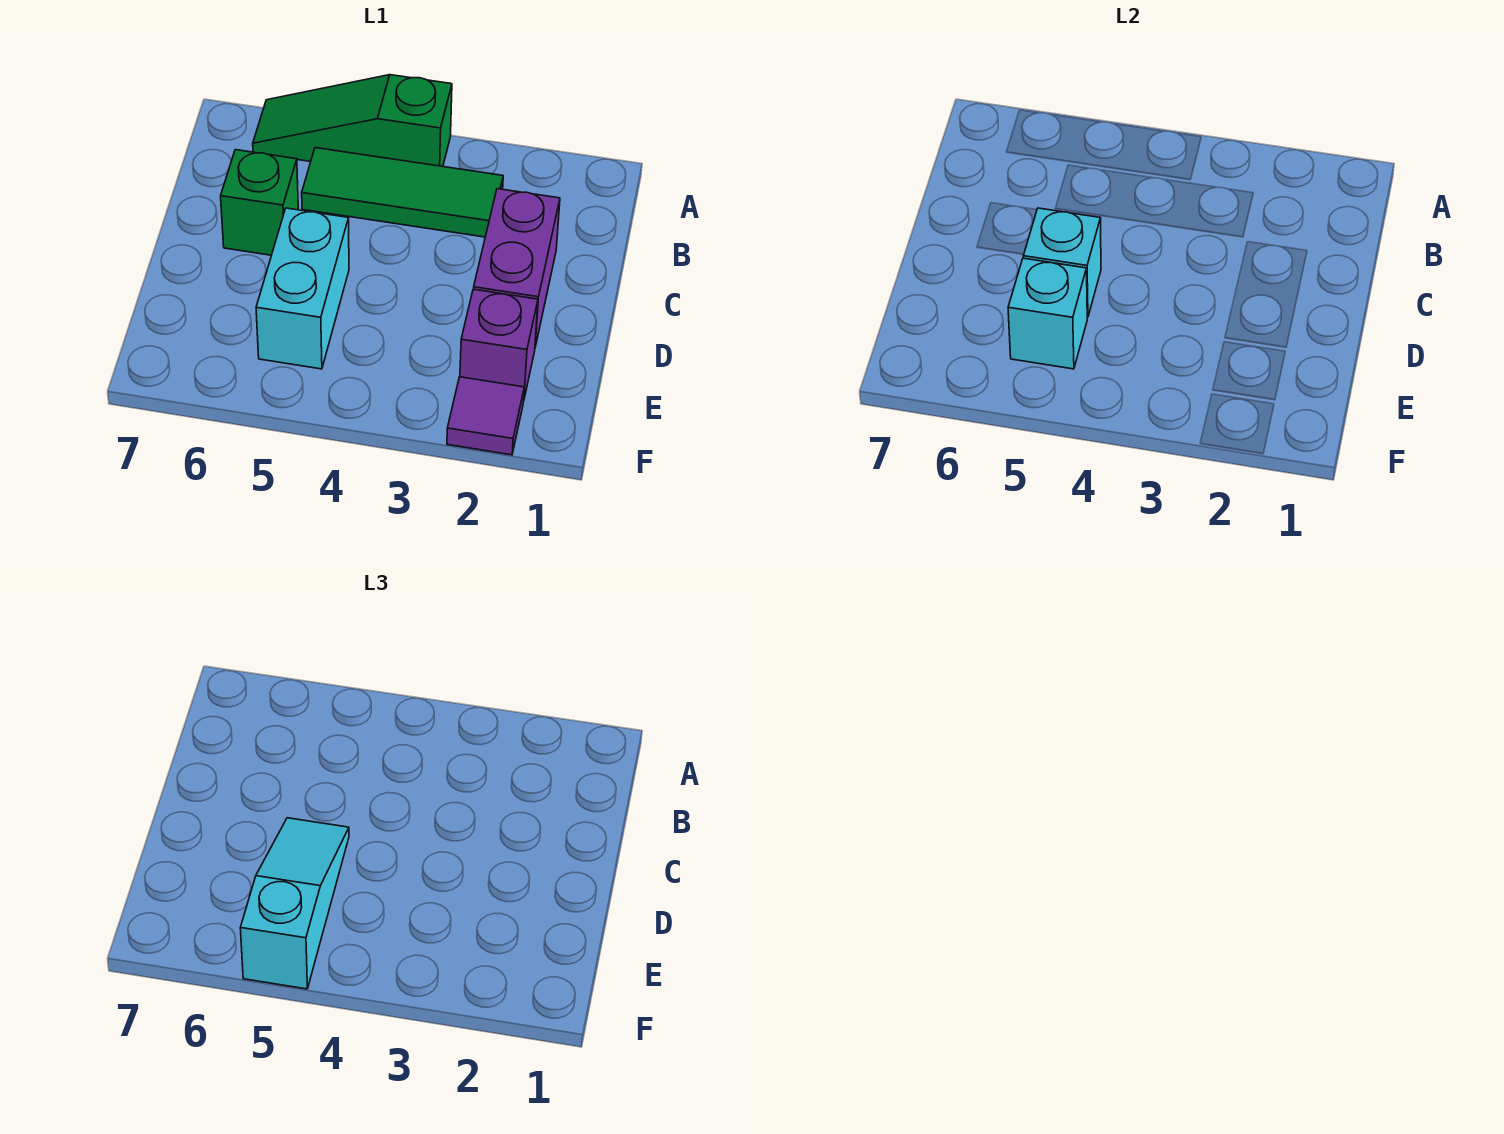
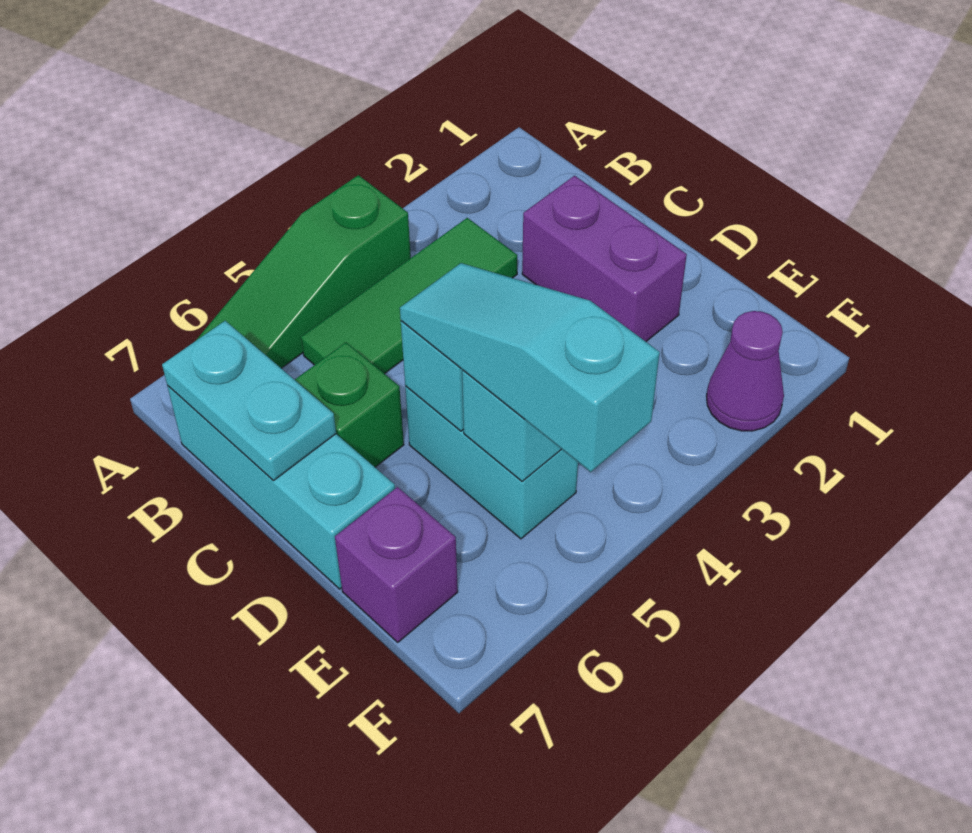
none -> cyan 1x3 brick [167,386,395,589]
none -> cyan 1x2 plate [162,321,336,480]
purple 1x1 brick [460,289,538,398] -> purple 1x1 brick moved to [335,487,458,642]
purple 1x1 tile [447,377,524,455] -> purple 1x1 cone [706,311,784,431]

